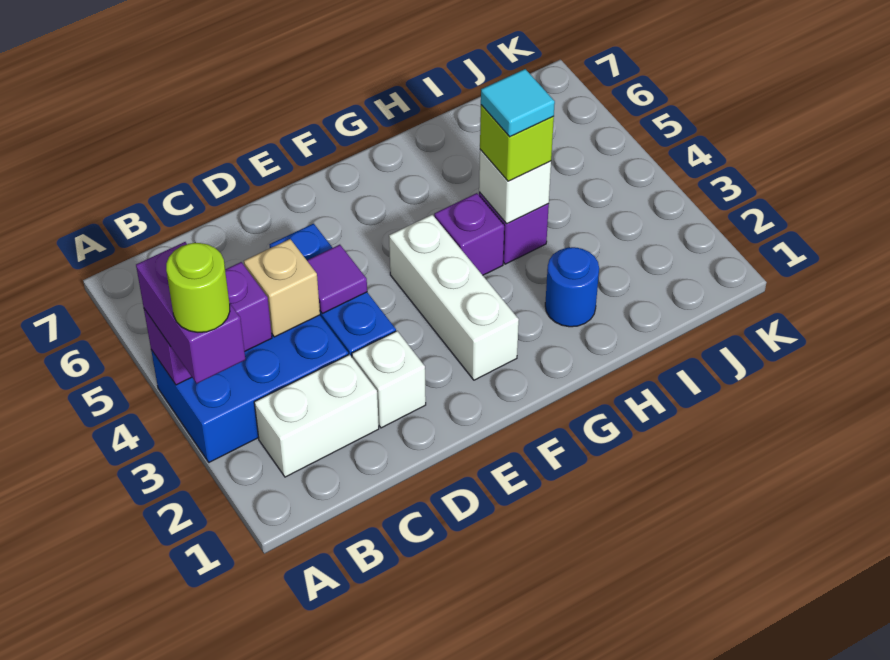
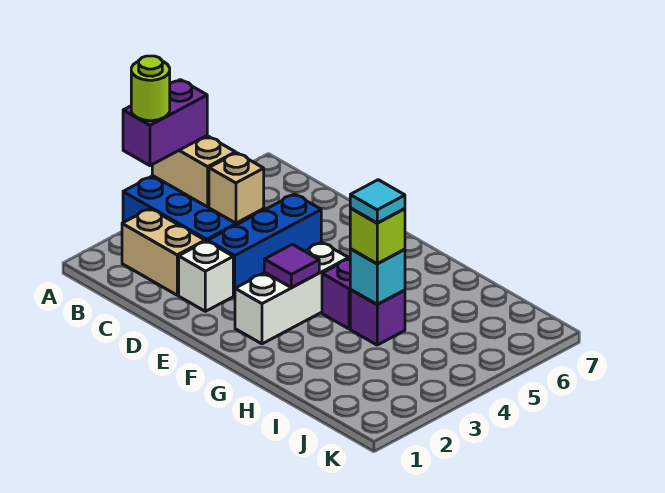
purple 1x2 brick [144,262,272,385] -> tan 1x2 brick [152,136,236,207]
white 1x2 brick [254,355,379,477] -> tan 1x2 brick [122,209,205,295]
purple 1x1 tile [307,245,367,314] -> purple 1x1 tile moved to [264,244,319,287]
blue 1x1 round brick [545,247,599,327] -> none
white 1x1 brick [479,150,551,224] -> cyan 1x1 brick [350,249,405,304]

